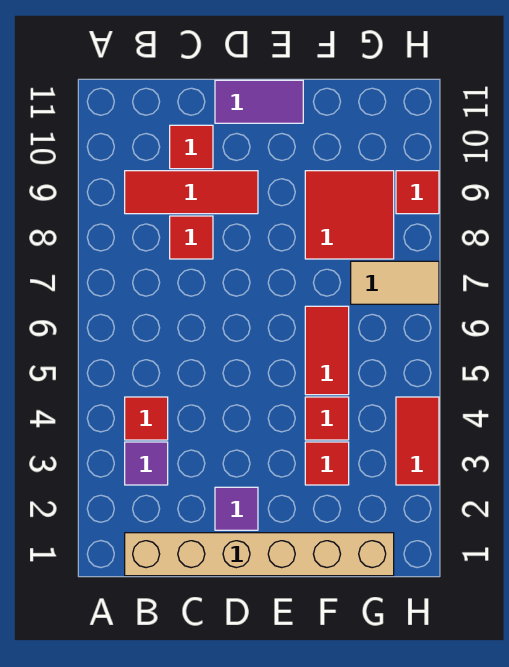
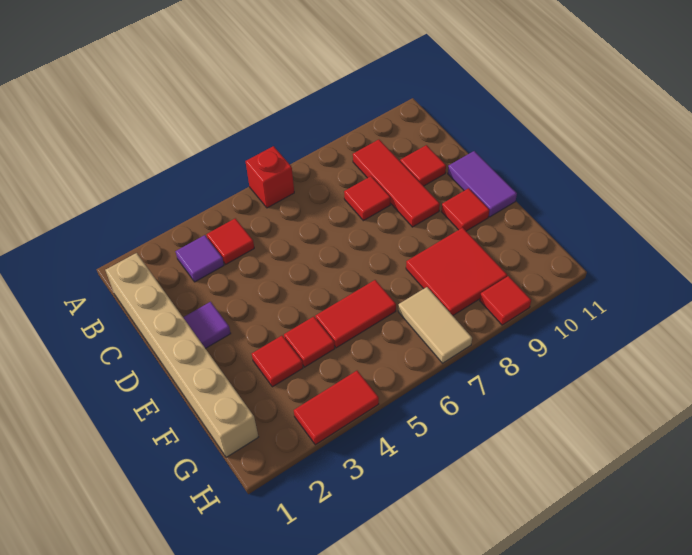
none -> red 1x1 brick [246,146,294,208]
none -> red 1x1 tile [441,188,489,231]

